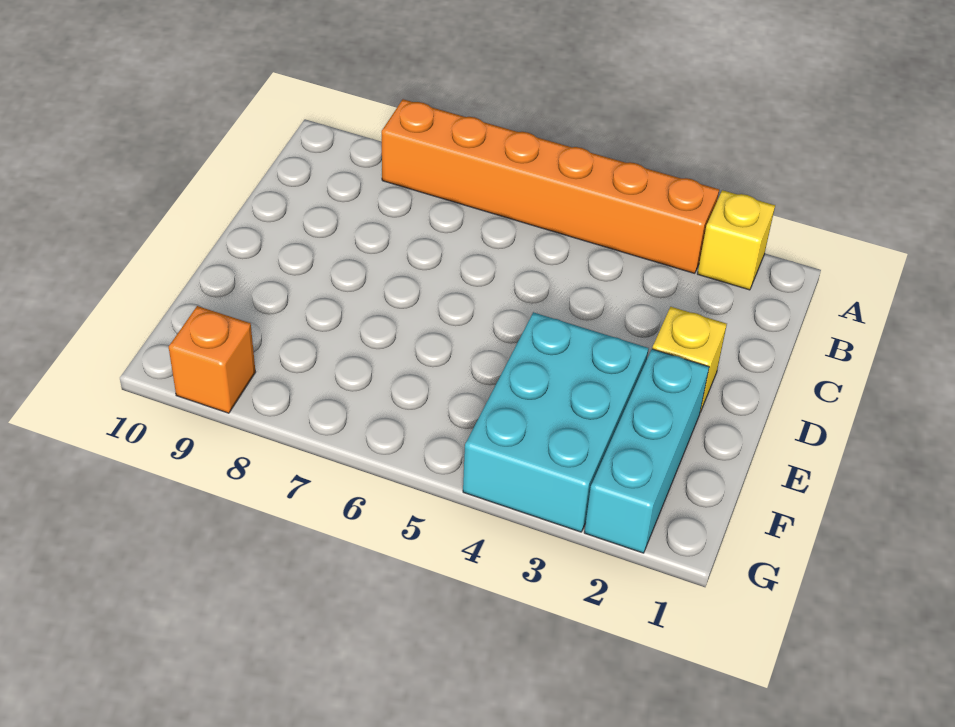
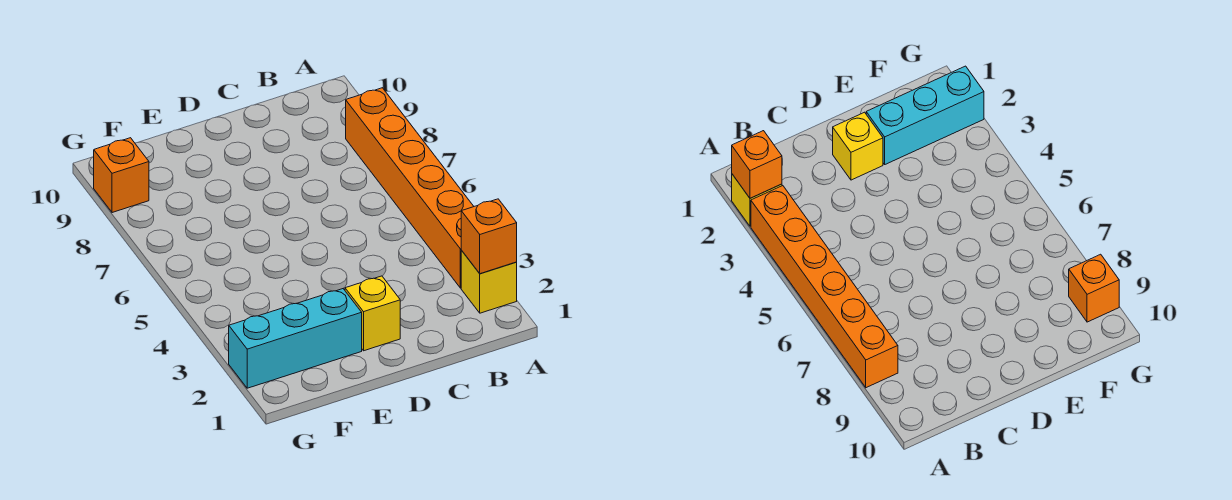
none -> orange 1x1 brick [461,199,517,274]
cyan 2x3 brick [463,312,649,532] -> none

